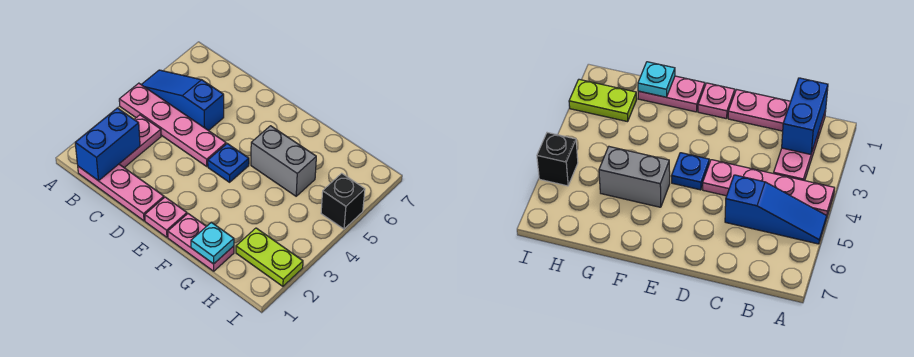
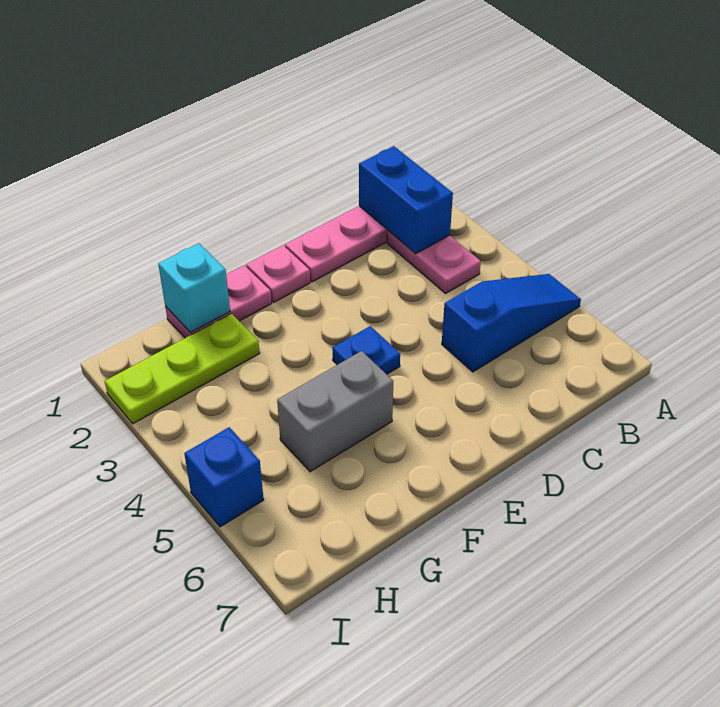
pink 1x4 plate [119,83,226,166] -> none
cyan 1x1 plate [191,222,234,264] -> cyan 1x1 brick [158,243,230,332]
lime 1x2 plate [236,228,303,286] -> lime 1x3 plate [105,314,260,424]
black 1x1 brick [321,173,365,229] -> blue 1x1 brick [184,427,264,527]

